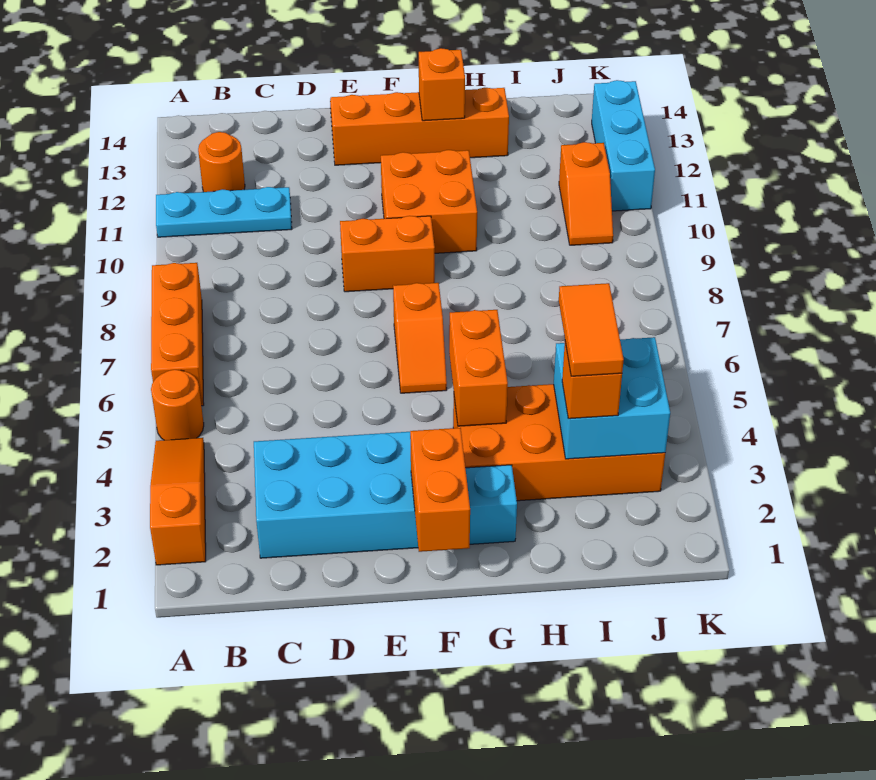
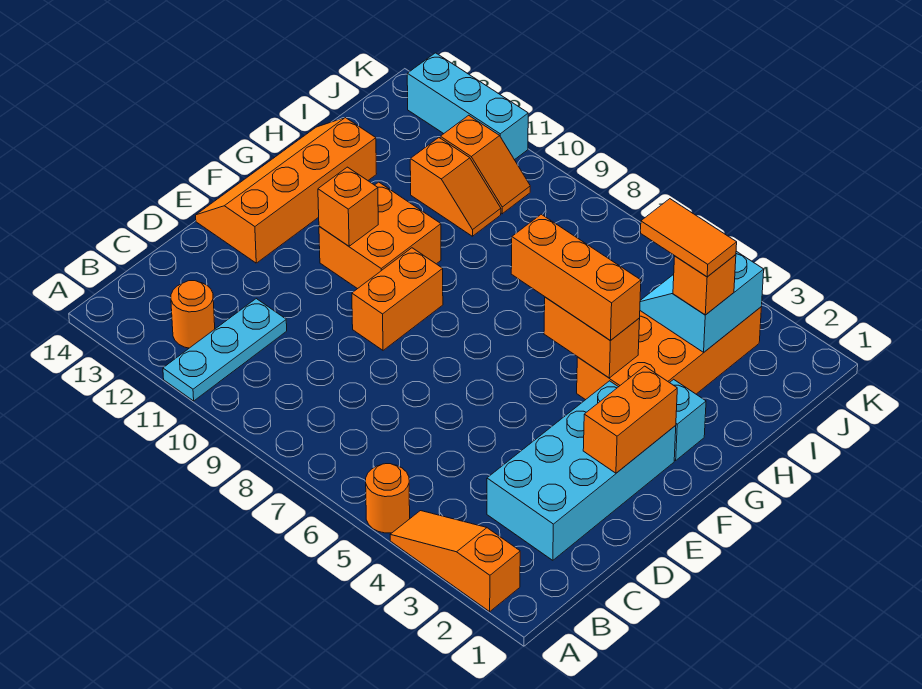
orange 1x3 brick [151,263,204,406] -> orange 1x3 brick moved to [511,214,641,340]
orange 1x2 brick [410,428,470,552] -> orange 1x2 brick turned to [583,366,677,473]
orange 1x2 slope [393,283,447,393] -> orange 1x2 slope moved to [410,138,501,236]
orange 1x1 brick [419,48,465,121] -> orange 1x1 brick moved to [318,167,378,246]
cyan 2x2 brick [554,337,670,459] -> cyan 2x2 slope [640,251,764,352]

